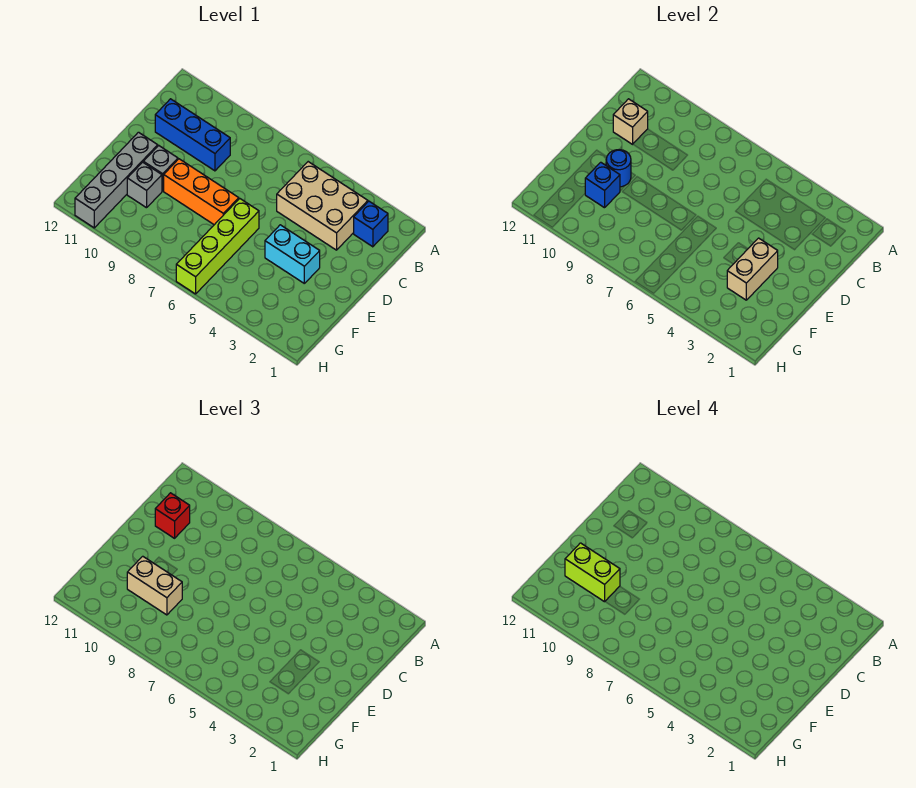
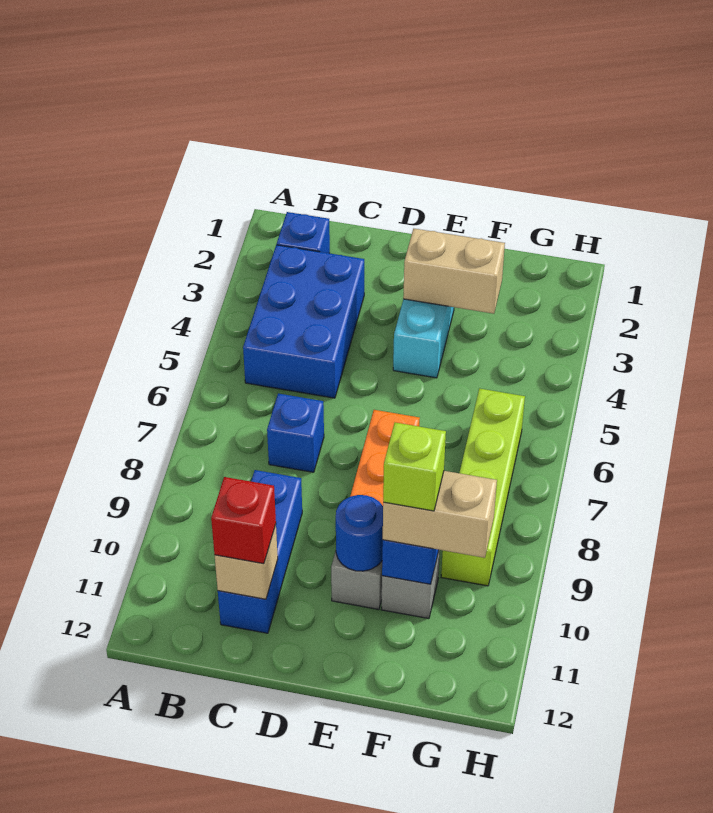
tan 2x3 brick [277,162,368,250] -> blue 2x3 brick [243,245,364,398]
none -> blue 1x1 brick [267,393,324,472]
lime 1x4 brick [176,199,259,294] -> lime 1x4 brick turned to [441,388,525,586]
grey 1x4 brick [75,132,158,228] -> none
tan 1x2 brick [127,556,182,615] -> tan 1x2 brick turned to [383,471,497,558]
lime 1x2 brick [565,543,620,602] -> lime 1x1 brick [383,422,446,511]

